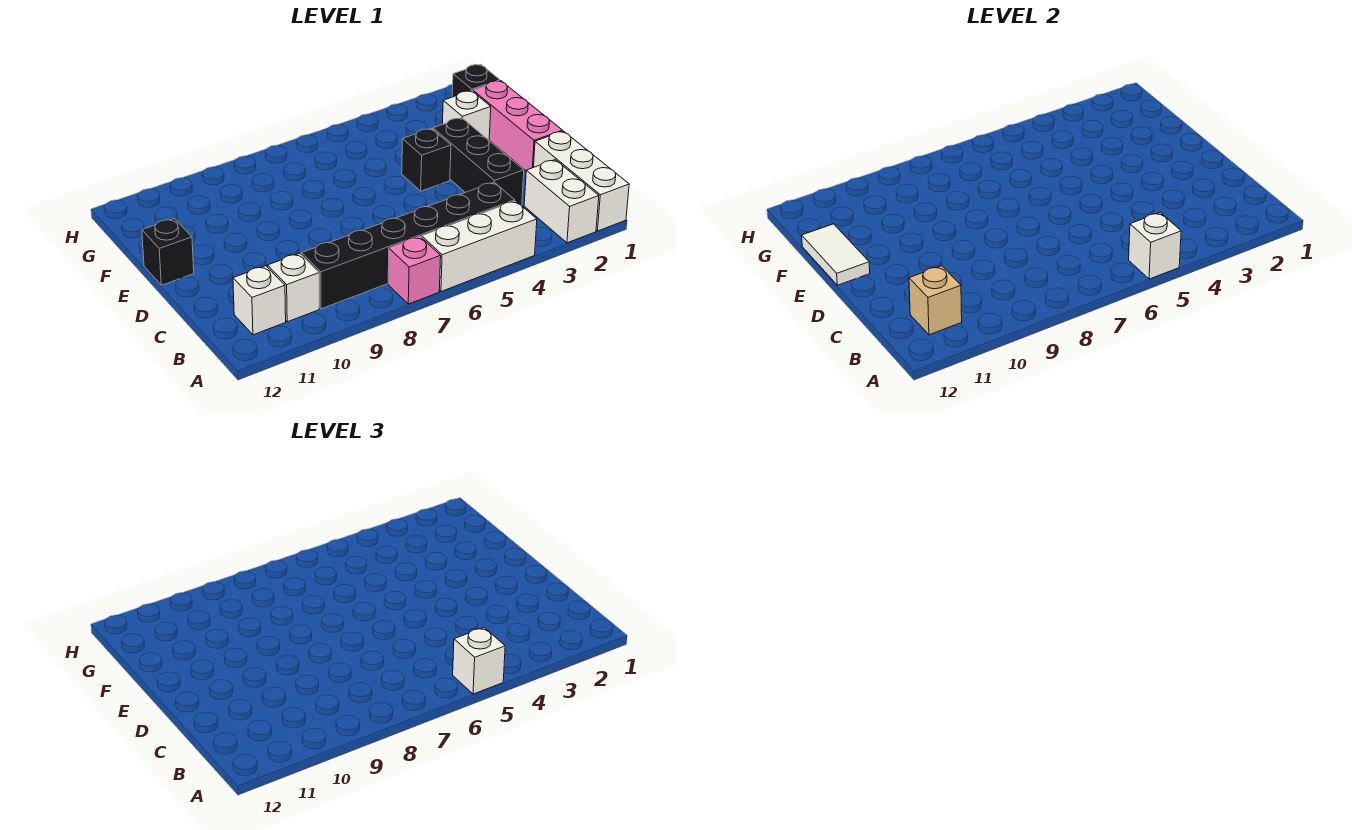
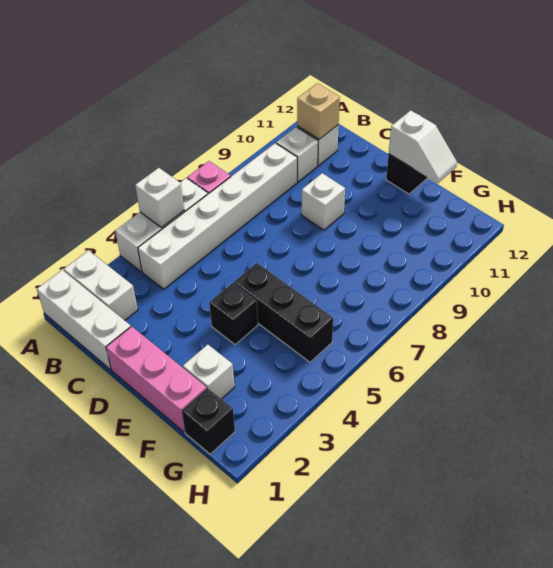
white 1x1 brick [453,628,505,694] -> white 1x1 brick moved to [301,173,345,230]
black 1x6 brick [301,182,515,309] -> white 1x6 brick [138,143,297,289]
black 1x3 brick [433,118,524,206] -> black 1x3 brick moved to [234,263,333,362]
white 1x2 tile [802,224,870,285] -> white 1x2 slope [389,110,457,183]

